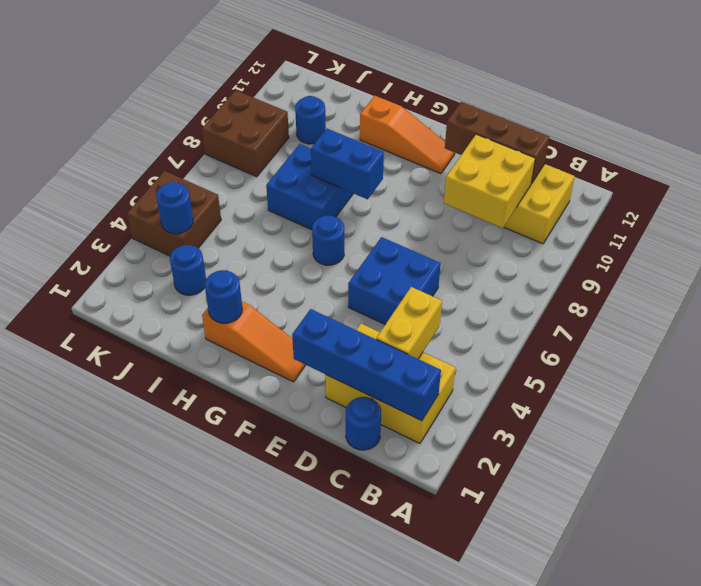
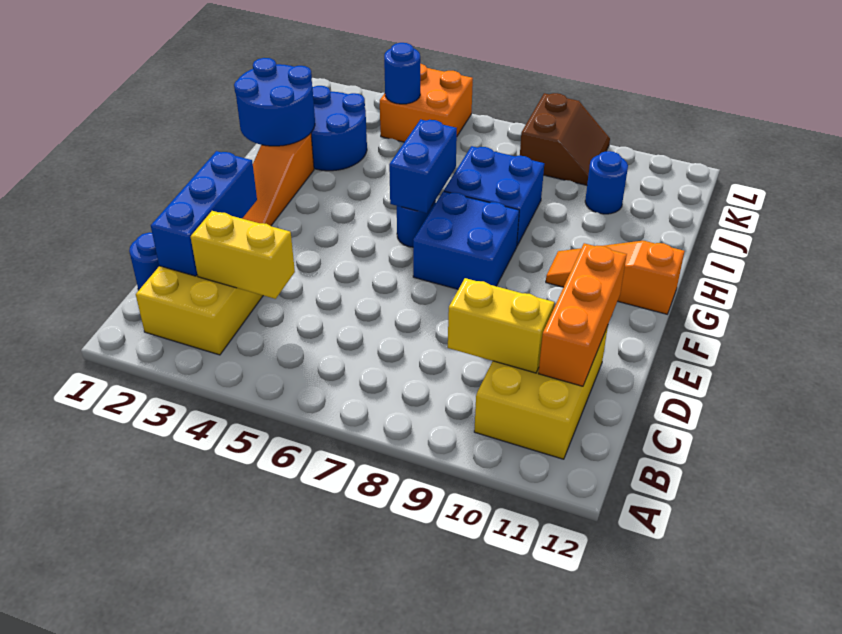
blue 1x4 brick [292,309,441,421] -> blue 1x3 brick [151,151,257,276]
yellow 2x2 brick [444,134,535,228] -> yellow 1x2 brick [448,278,554,373]
brown 1x3 brick [445,102,549,184] -> orange 1x3 brick [538,243,627,386]
blue 2x2 brick [348,237,441,324] -> blue 2x2 brick moved to [413,191,519,289]
orange 1x3 slope [360,96,455,174] -> orange 1x3 slope turned to [546,241,684,314]
blue 1x2 brick [311,129,384,199] -> blue 1x2 brick moved to [389,120,457,213]
blue 1x1 round brick [205,270,242,323] -> blue 2x2 round brick [234,58,315,146]
blue 1x1 round brick [170,245,206,295] -> blue 2x2 round brick [311,86,367,171]
brown 2x2 brick [127,171,221,256] -> orange 2x2 brick [380,64,473,142]
brown 2x2 brick [202,90,289,177] -> brown 2x2 slope [520,93,610,185]

